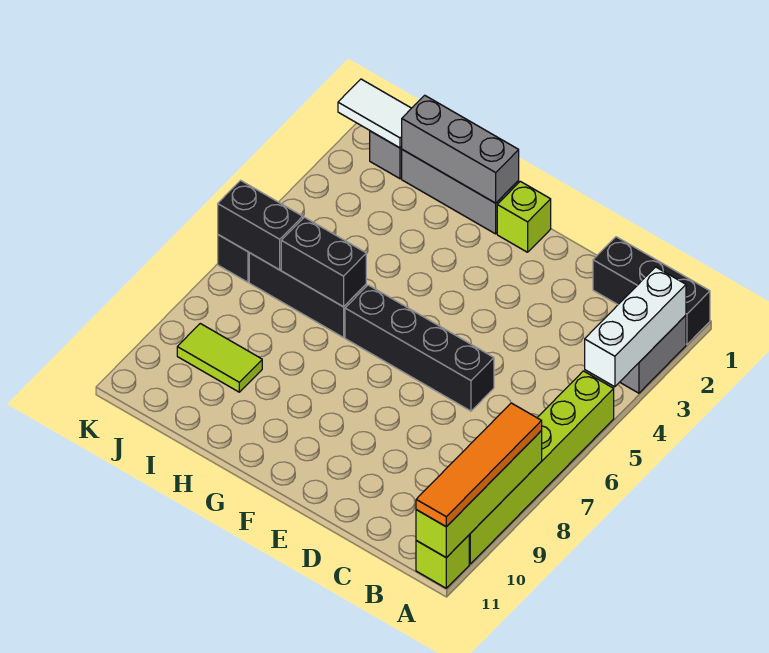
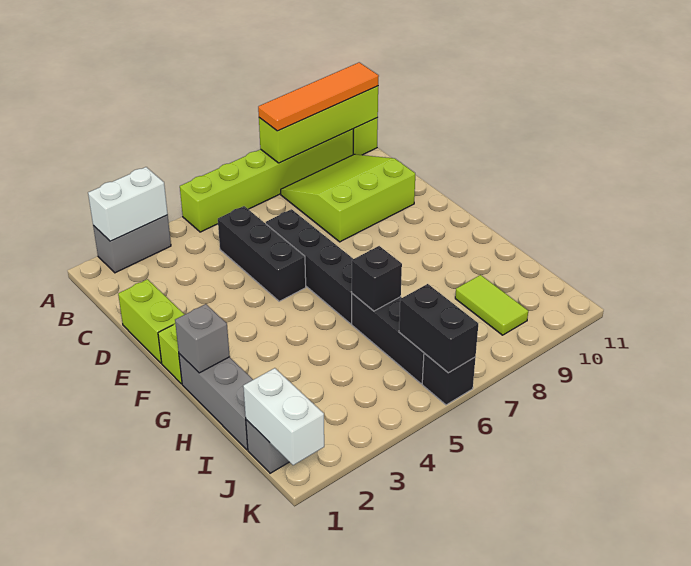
black 1x3 brick [593,237,710,344] -> black 1x3 brick moved to [218,206,306,301]
white 1x3 brick [585,267,686,387] -> white 1x2 brick [88,167,168,241]
none -> lime 3x3 slope [281,154,415,242]
none -> lime 1x2 brick [118,279,185,363]
grey 1x3 brick [402,95,519,203] -> grey 1x1 brick [175,304,230,373]
black 1x2 brick [281,217,366,307] -> black 1x1 brick [352,246,402,311]
white 1x2 tile [338,79,411,148] -> white 1x2 brick [243,368,324,465]

